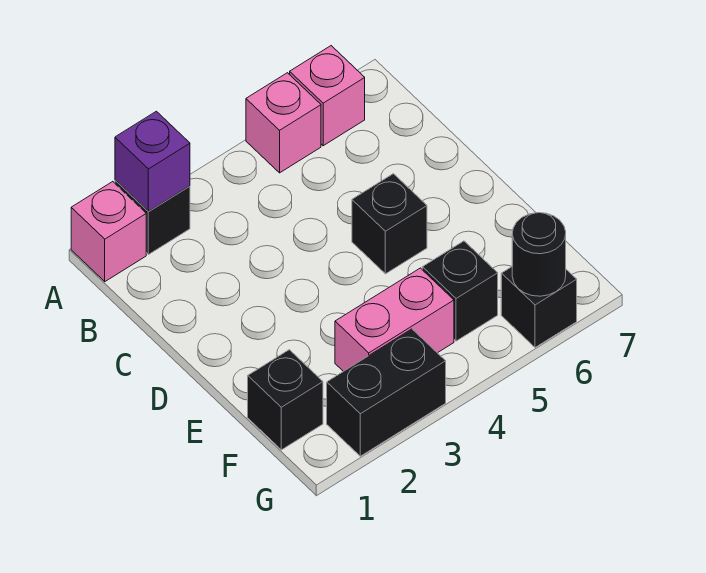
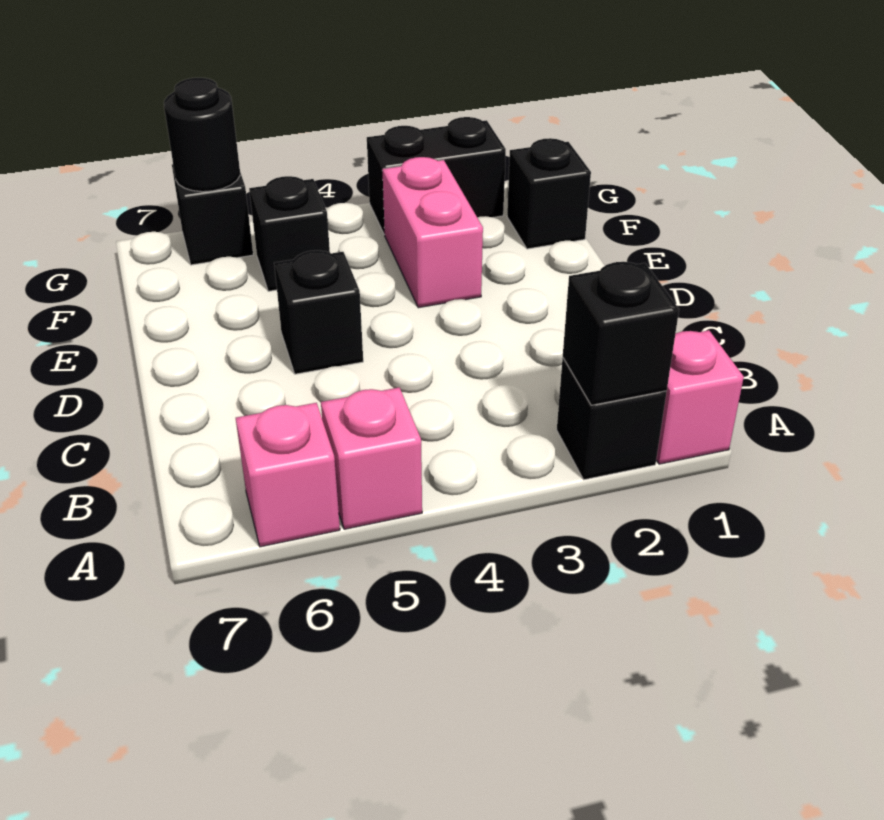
purple 1x1 brick [115,111,190,211] -> black 1x1 brick [563,262,679,405]
pink 1x2 brick [335,268,454,371] -> pink 1x2 brick turned to [382,157,483,308]

